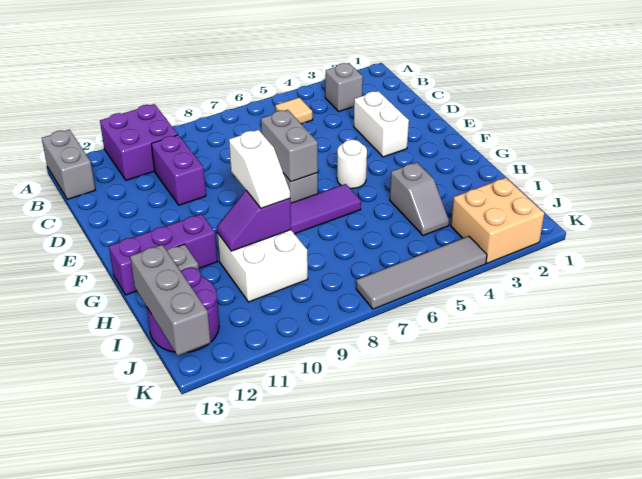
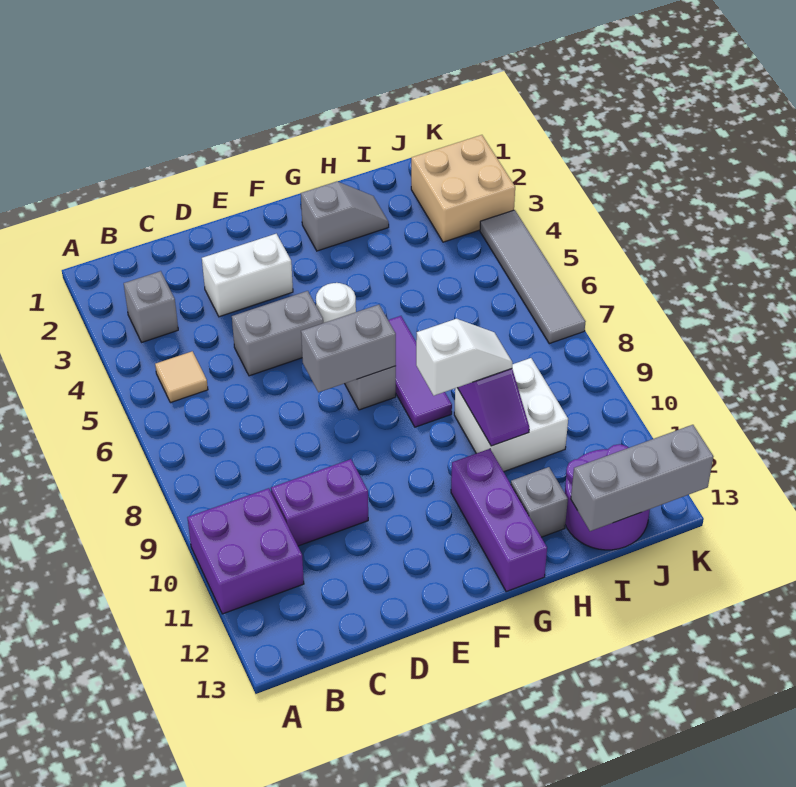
grey 1x2 brick [42,130,95,199] -> grey 1x2 brick moved to [232,291,323,376]
grey 1x2 slope [390,162,449,236] -> grey 1x2 slope moved to [301,181,389,251]

